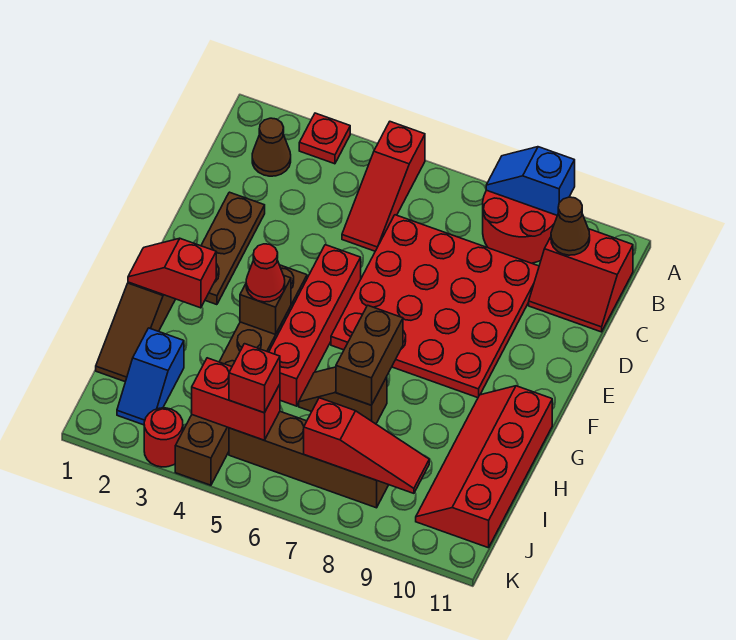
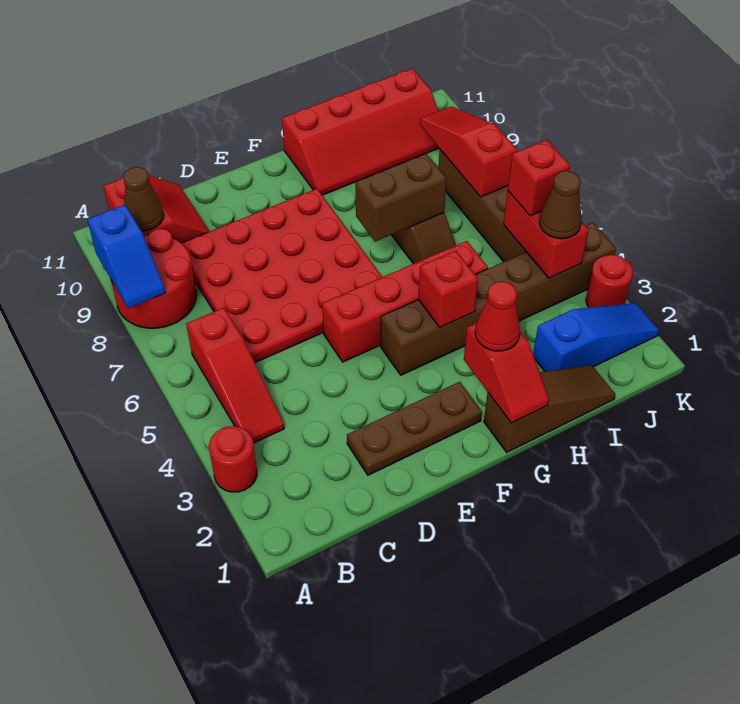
red 1x1 plate [299,113,350,164] -> red 1x1 round brick [209,426,257,492]
red 1x3 slope [342,122,425,251] -> red 1x3 slope turned to [186,308,284,443]
brown 1x1 cone [252,118,291,176] -> brown 1x1 cone moved to [539,171,582,239]
brown 1x1 brick [240,276,291,334] -> red 1x1 brick [418,251,478,327]
red 1x1 cone [246,244,285,302] -> red 1x1 cone moved to [475,281,520,351]
blue 1x2 slope [117,328,184,425] -> blue 1x3 slope [533,303,659,371]

